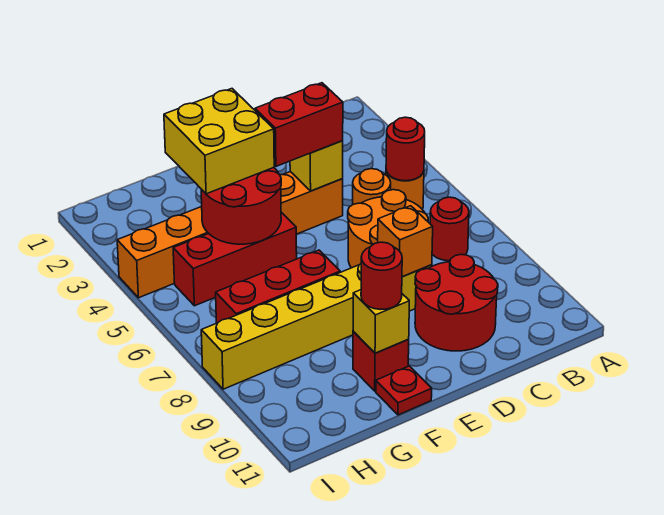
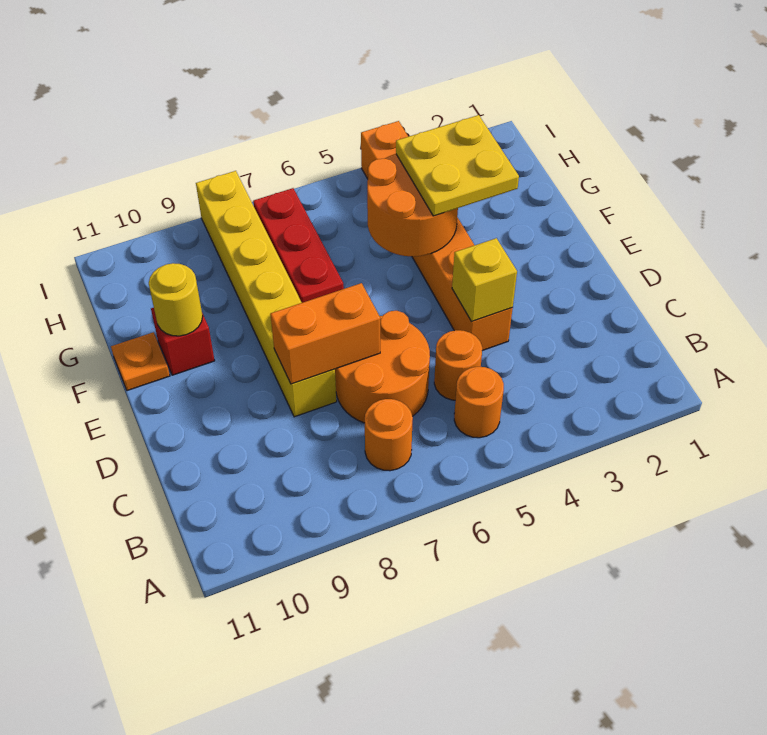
red 1x1 round brick [386,117,425,181] -> none
red 1x1 round brick [430,197,469,261] -> orange 1x1 round brick [365,399,413,471]
red 2x2 round brick [415,254,498,351] -> none
red 1x2 brick [255,83,343,166] -> none
orange 1x1 brick [378,206,433,277] -> orange 1x2 brick [270,283,380,384]
yellow 2x2 brick [164,89,274,194] -> yellow 2x2 plate [396,115,519,216]
red 2x2 round brick [201,168,281,244] -> orange 2x2 round brick [367,154,458,256]
red 1x3 brick [173,212,297,306] -> none
yellow 1x1 brick [353,290,409,353] -> yellow 1x1 round brick [149,263,203,336]
red 1x1 round brick [361,242,402,309] -> none
red 1x1 plate [376,366,432,415] -> orange 1x1 plate [111,332,170,391]

